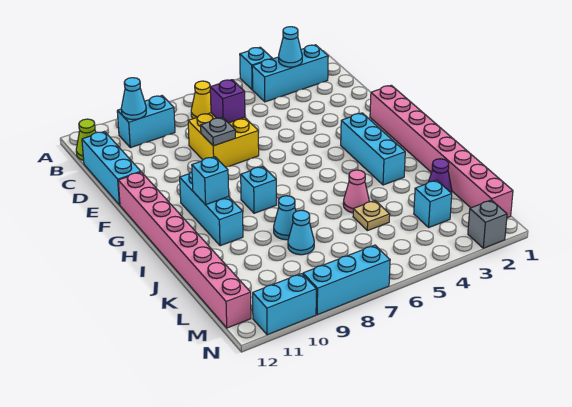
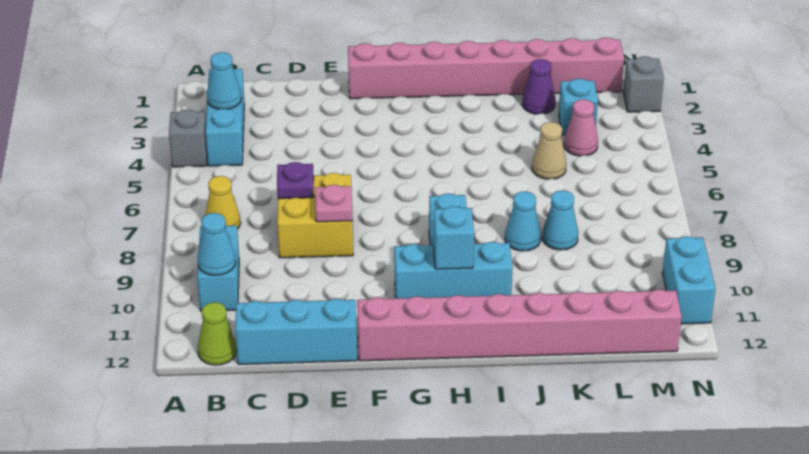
cyan 1x1 brick [240,47,272,90] -> grey 1x1 brick [169,110,207,167]
purple 1x1 brick [210,80,245,123] -> purple 1x1 plate [277,162,314,199]
grey 1x1 plate [201,117,235,146] -> pink 1x1 plate [315,185,353,222]
cyan 1x3 brick [341,113,405,185] -> none
pink 1x1 cone [343,170,369,213] -> pink 1x1 cone moved to [564,99,598,156]
tan 1x1 plate [353,201,390,231] -> tan 1x1 cone [532,122,566,179]
cyan 1x3 brick [303,245,390,315] -> none

